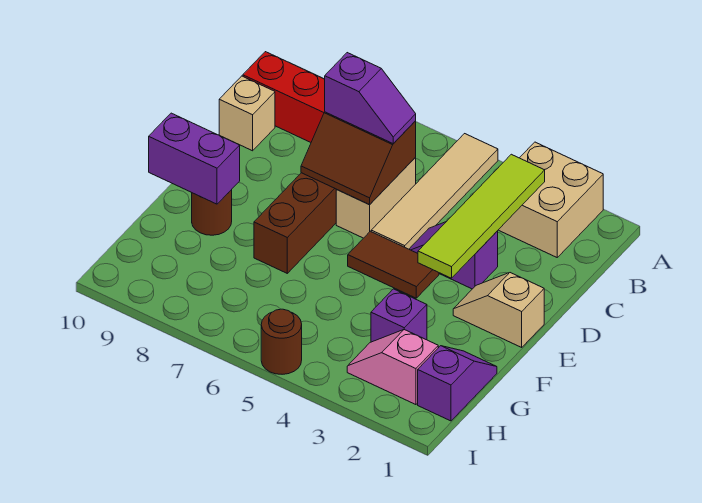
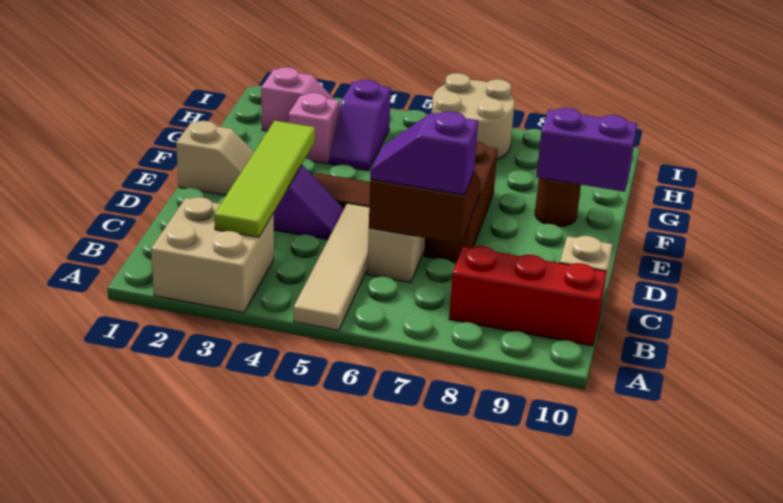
purple 1x2 slope [418,346,497,421] -> purple 1x2 slope moved to [329,80,391,171]
purple 1x1 brick [371,289,427,342] -> pink 1x1 brick [289,93,339,164]
none -> tan 2x2 round brick [432,73,515,160]
brown 1x1 round brick [261,309,302,374] -> none

